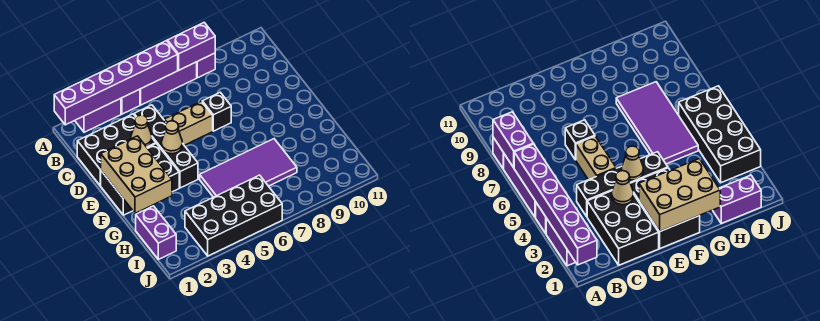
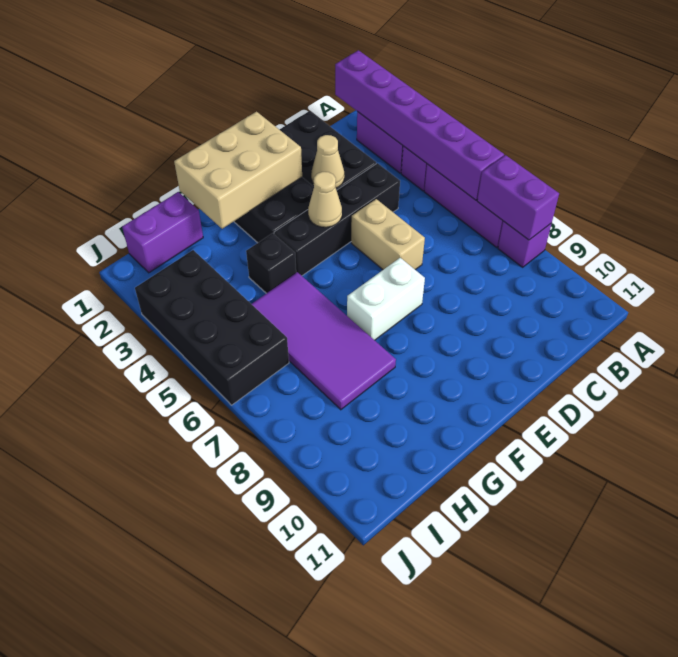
black 1x1 brick [202,92,231,131] -> black 1x1 brick moved to [246,233,296,293]
none -> white 1x2 brick [347,258,425,340]

